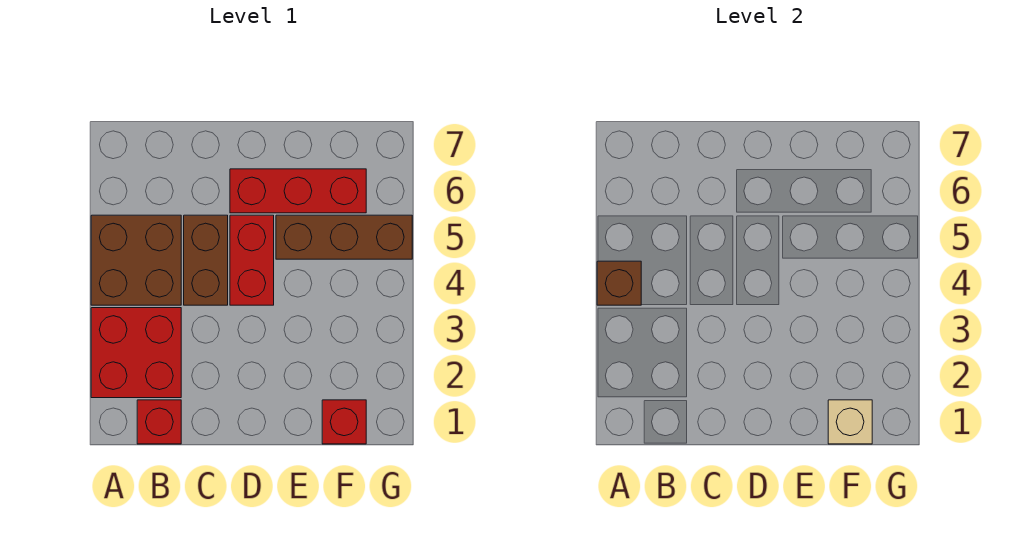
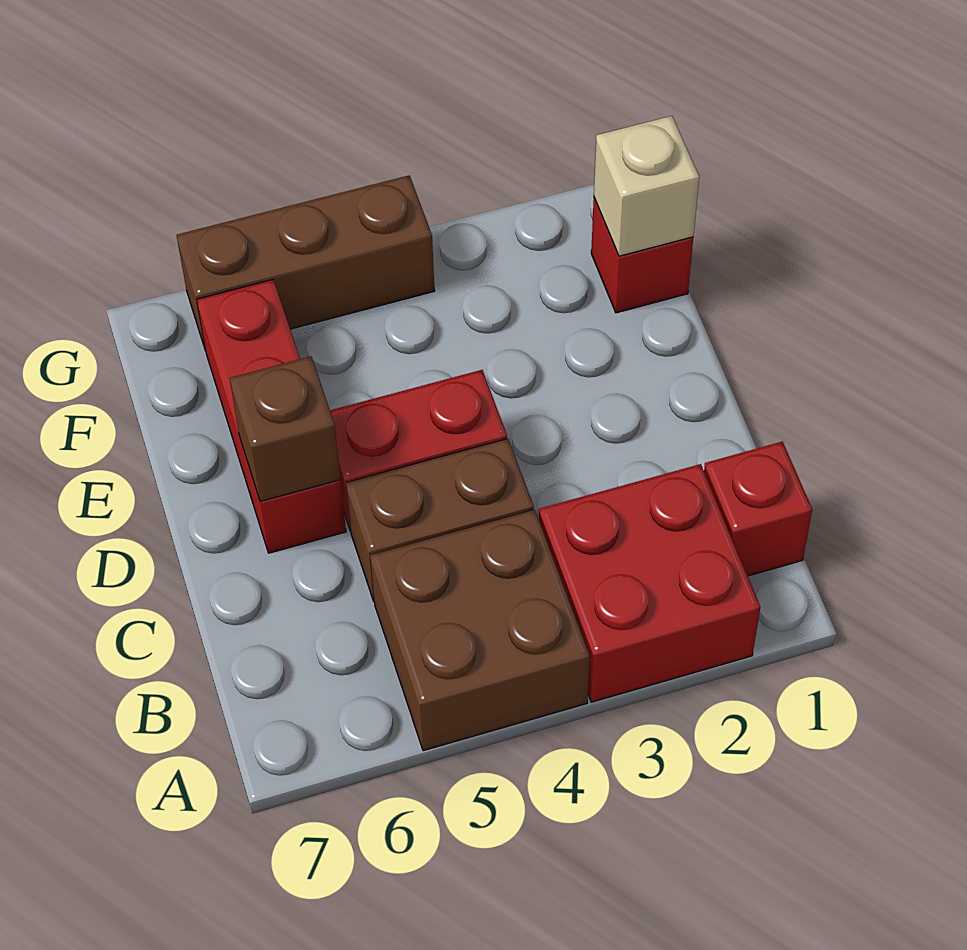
brown 1x1 brick [597,261,641,305] -> brown 1x1 brick moved to [230,357,340,502]
brown 1x3 brick [276,215,412,259] -> brown 1x3 brick turned to [177,175,435,351]

